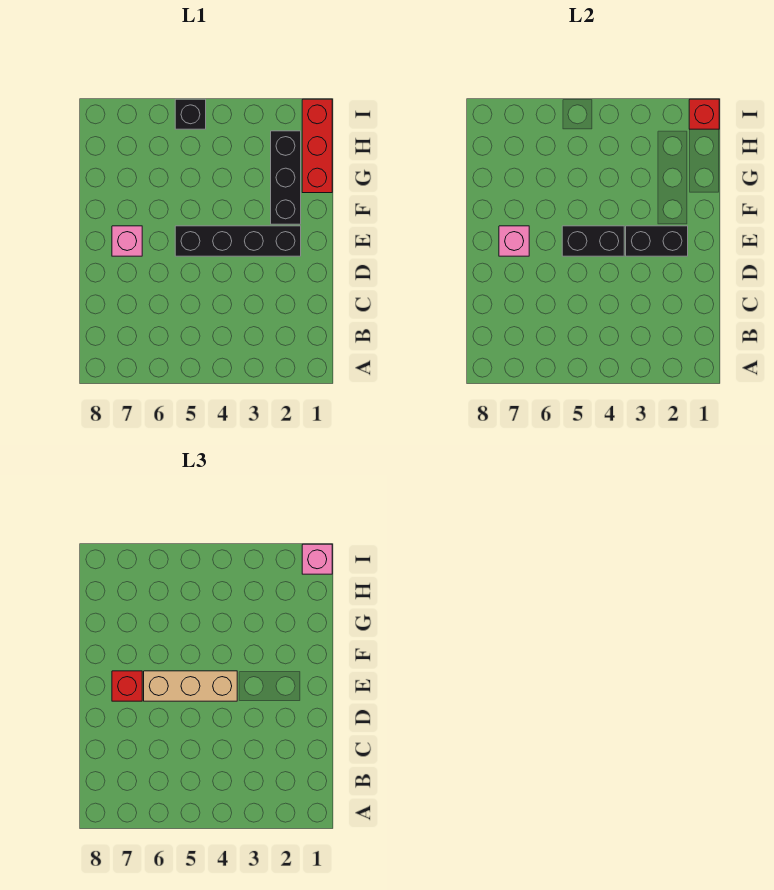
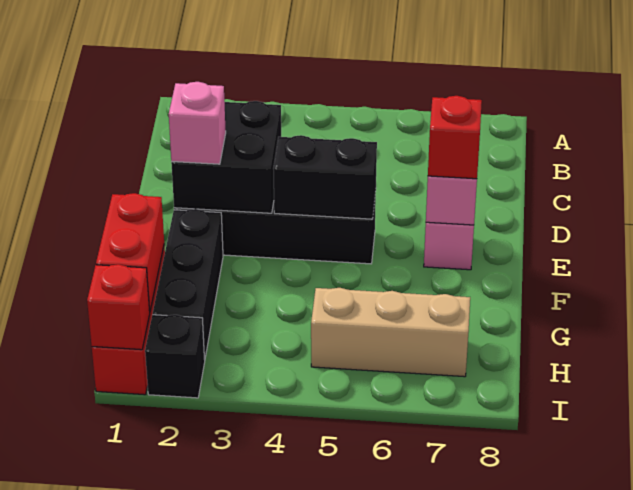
black 1x2 brick [626,226,688,256] -> black 2x2 brick [171,101,281,213]
tan 1x3 brick [144,671,237,701] -> tan 1x3 brick moved to [311,288,470,377]
none -> red 1x2 brick [96,193,164,311]
pink 1x1 brick [302,544,332,574] -> pink 1x1 brick moved to [169,82,226,164]
black 1x1 brick [175,99,206,129] -> black 1x1 brick moved to [145,315,205,398]

